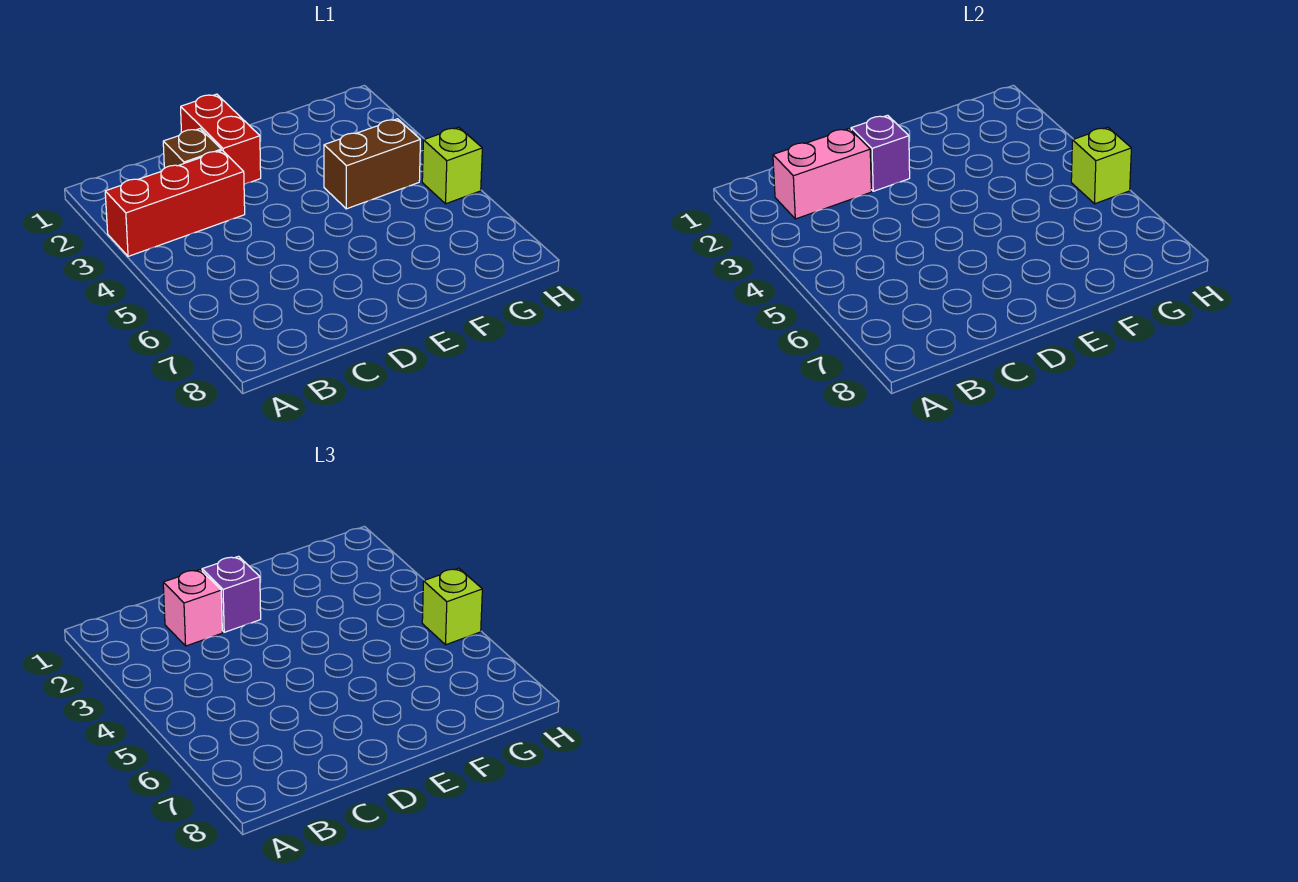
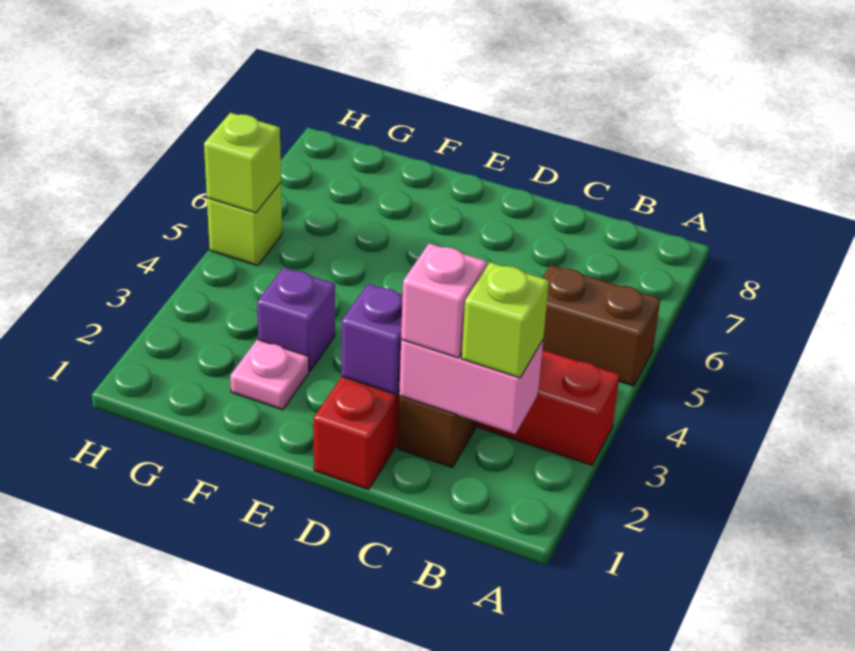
purple 1x1 brick [202,556,261,632] -> purple 1x1 brick moved to [257,267,335,371]
none -> pink 1x1 plate [230,339,309,410]
brown 1x2 brick [324,119,420,209] -> brown 1x2 brick moved to [542,265,660,386]
lime 1x1 brick [422,568,482,645] -> lime 1x1 brick moved to [462,262,549,378]

